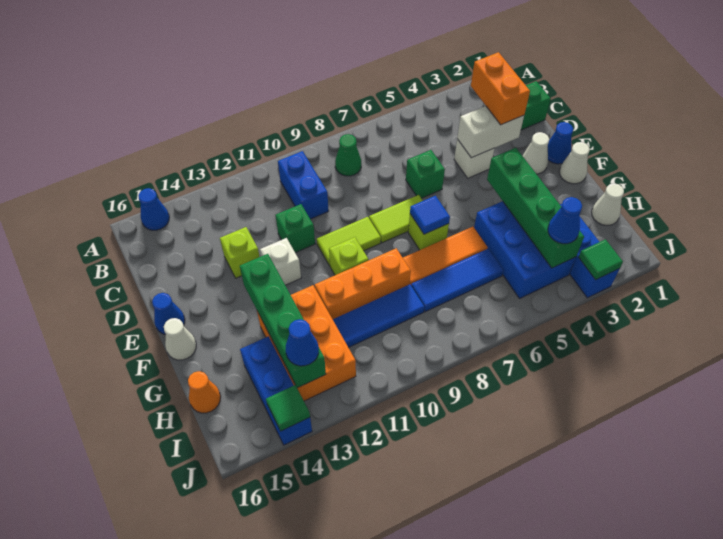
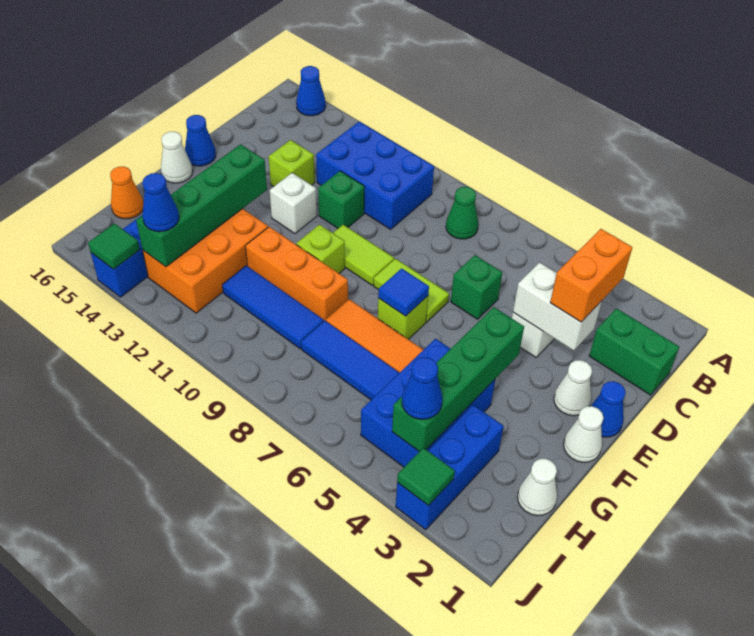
blue 1x2 brick [278,151,329,219] -> blue 2x3 brick [316,121,434,229]

